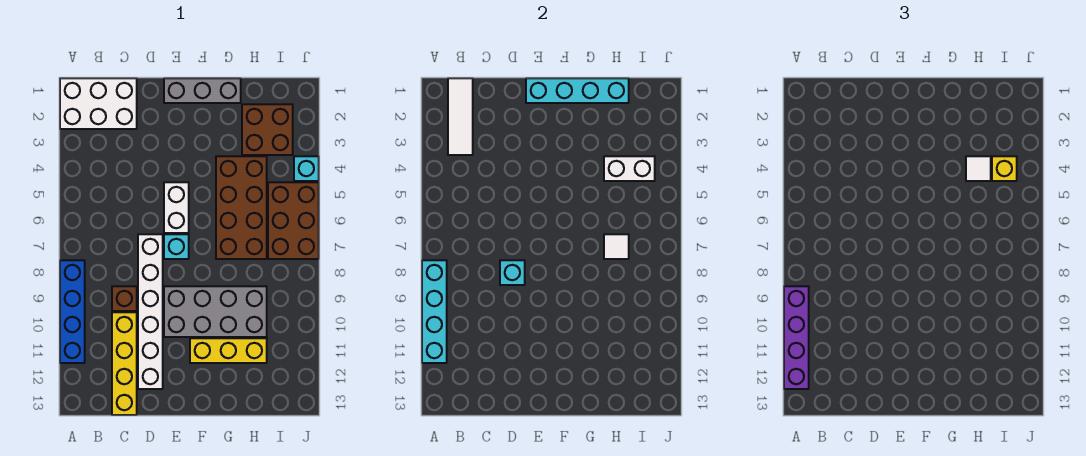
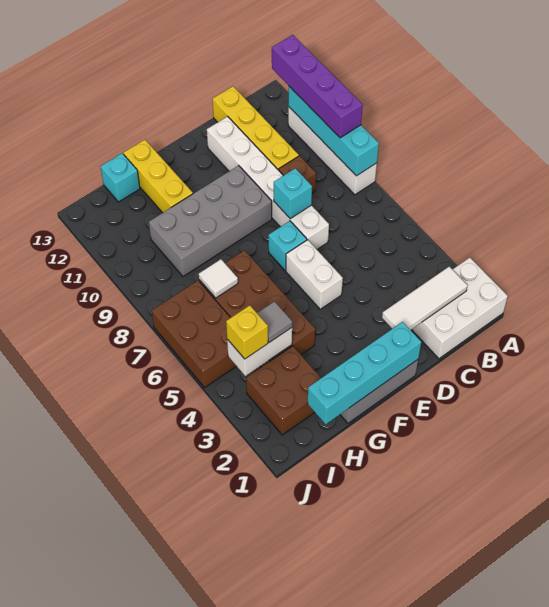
blue 1x4 brick [60,260,85,363] -> white 1x4 brick [288,107,377,195]
white 1x3 tile [448,78,473,155] -> white 1x3 tile turned to [382,267,468,330]
yellow 1x3 brick [190,338,267,363] -> yellow 1x3 brick turned to [123,140,193,213]
white 1x1 tile [966,156,991,181] -> grey 1x1 tile [257,301,292,342]
cyan 1x1 brick [294,156,319,181] -> cyan 1x1 brick moved to [101,153,140,202]

